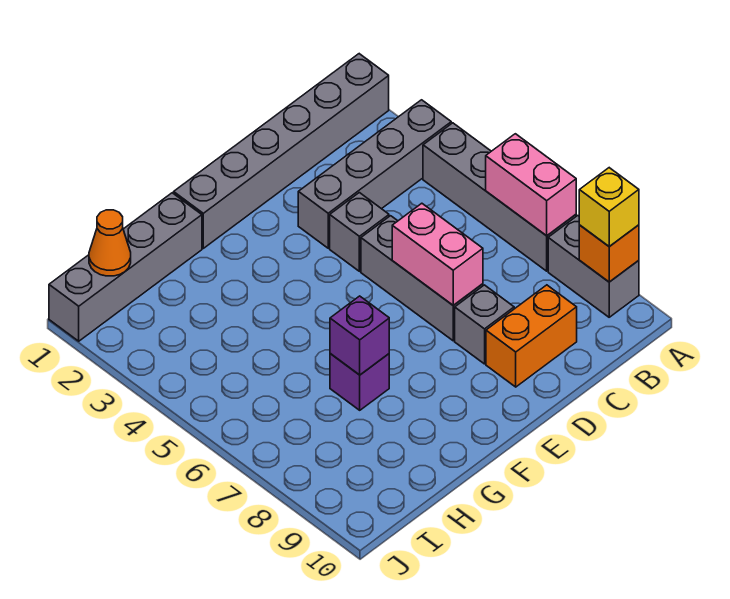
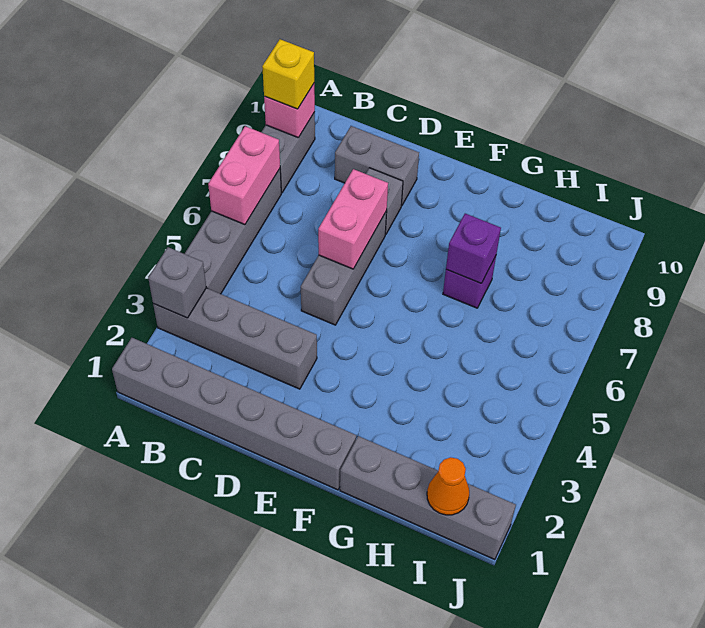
orange 1x1 brick [579,225,639,282] -> pink 1x1 brick [264,84,315,138]
orange 1x2 brick [486,285,577,387] -> grey 1x2 brick [335,126,419,206]
grey 1x1 brick [330,193,389,271] -> grey 1x1 brick moved to [148,247,206,318]

